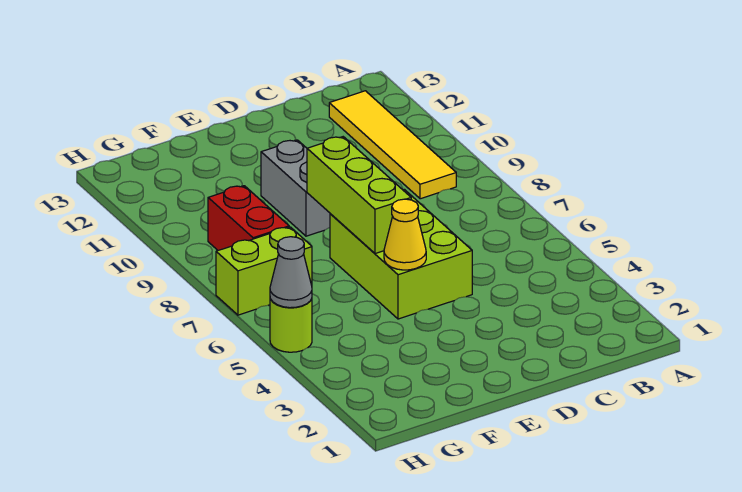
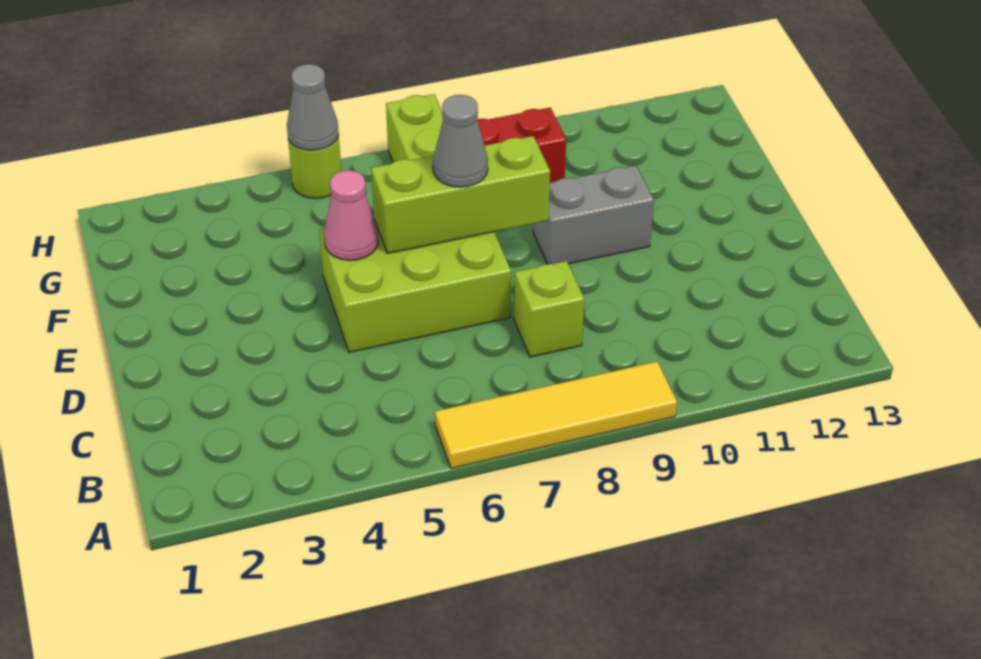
yellow 1x4 tile [329,91,456,199] -> yellow 1x4 tile moved to [435,362,677,468]
none -> lime 1x1 brick [514,261,584,357]
yellow 1x1 cone [384,199,426,270] -> pink 1x1 cone [324,170,379,260]
none -> grey 1x1 cone [433,95,488,187]

